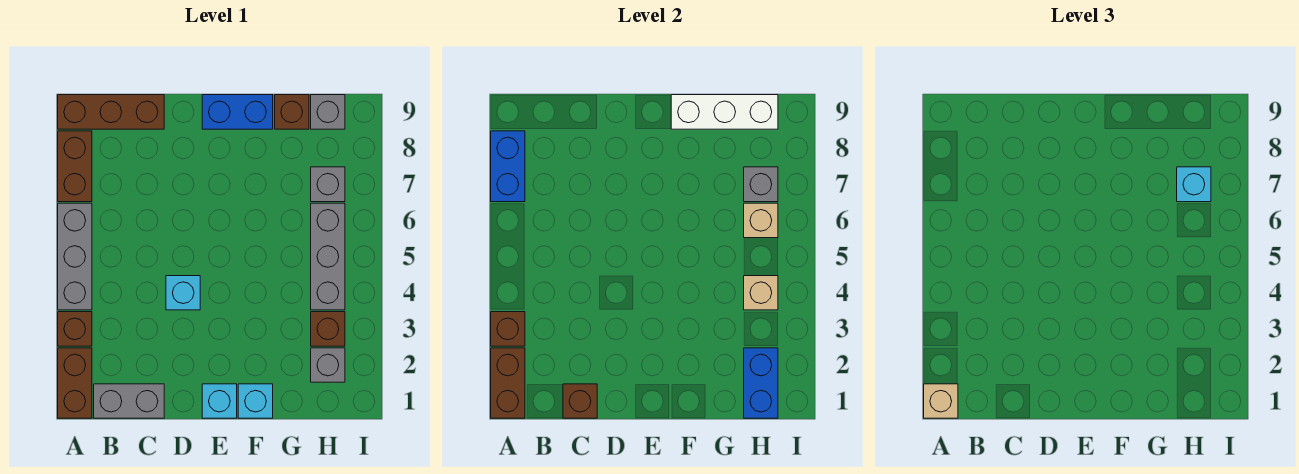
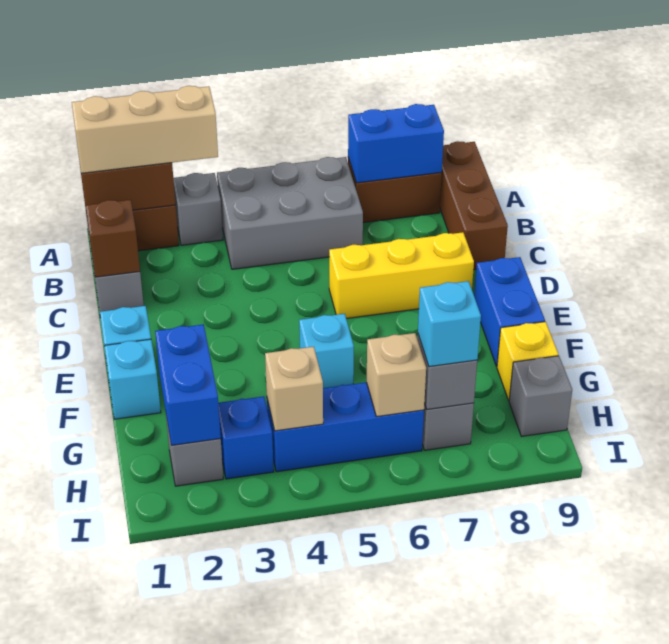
tan 1x1 brick [924,384,958,418] -> tan 1x3 brick [72,86,218,173]
brown 1x1 brick [58,312,92,346] -> grey 1x1 brick [173,173,223,245]
brown 1x1 brick [491,312,525,346] -> none
grey 1x3 brick [58,203,92,310] -> grey 2x3 brick [217,157,363,269]
cyan 1x1 brick [166,276,200,310] -> cyan 1x1 brick moved to [299,314,354,388]
none -> yellow 1x3 brick [329,232,474,319]
white 1x3 brick [671,95,778,129] -> none
brown 1x1 brick [275,95,309,129] -> yellow 1x1 brick [497,322,558,400]
blue 1x2 brick [744,348,778,418] -> blue 1x2 brick turned to [155,324,221,445]
brown 1x1 brick [311,312,345,346] -> blue 1x1 brick [218,396,274,479]
grey 1x3 brick [311,203,345,310] -> blue 1x3 brick [267,382,424,472]

